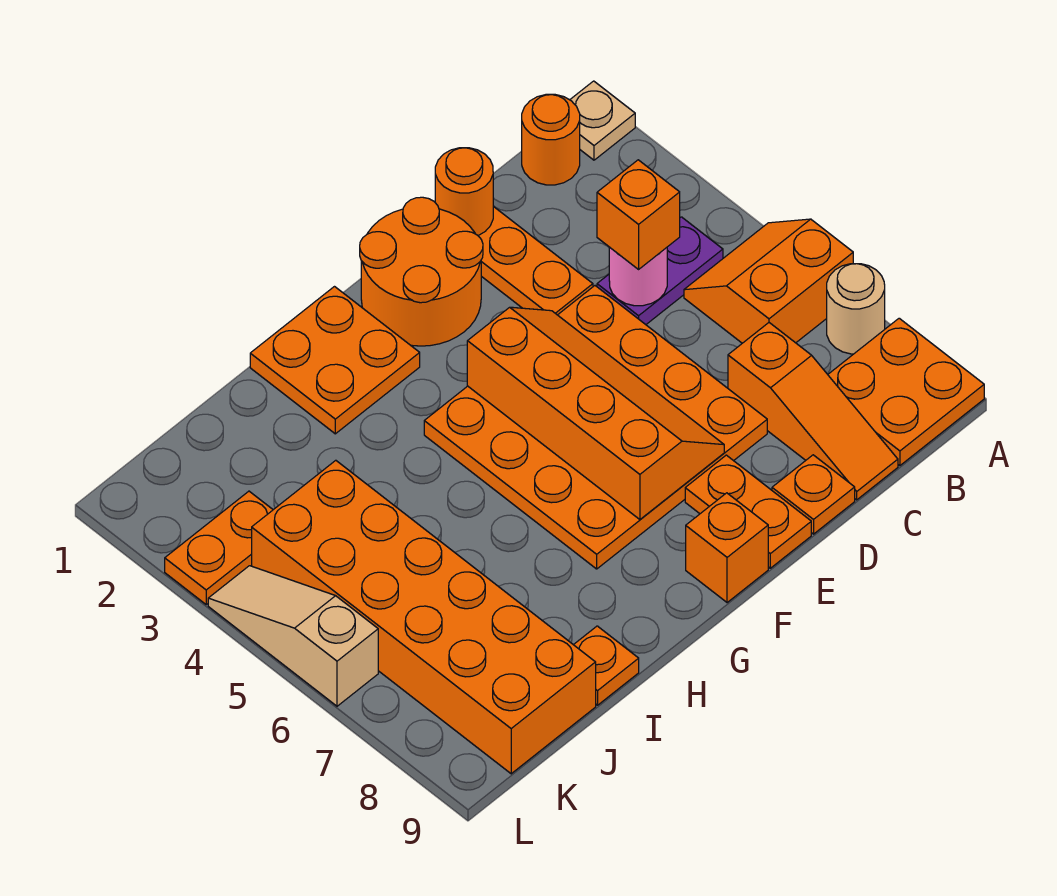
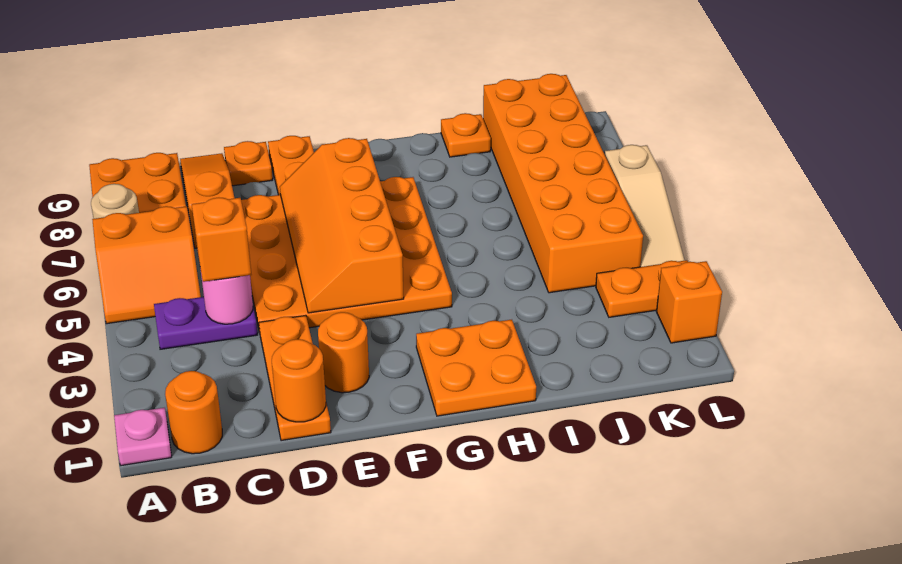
tan 1x1 plate [570,81,635,160] -> pink 1x1 plate [114,408,172,466]
orange 2x2 round brick [360,197,483,346] -> orange 1x1 round brick [318,312,369,393]
orange 1x1 brick [686,493,768,603] -> orange 1x1 brick moved to [657,261,722,343]

